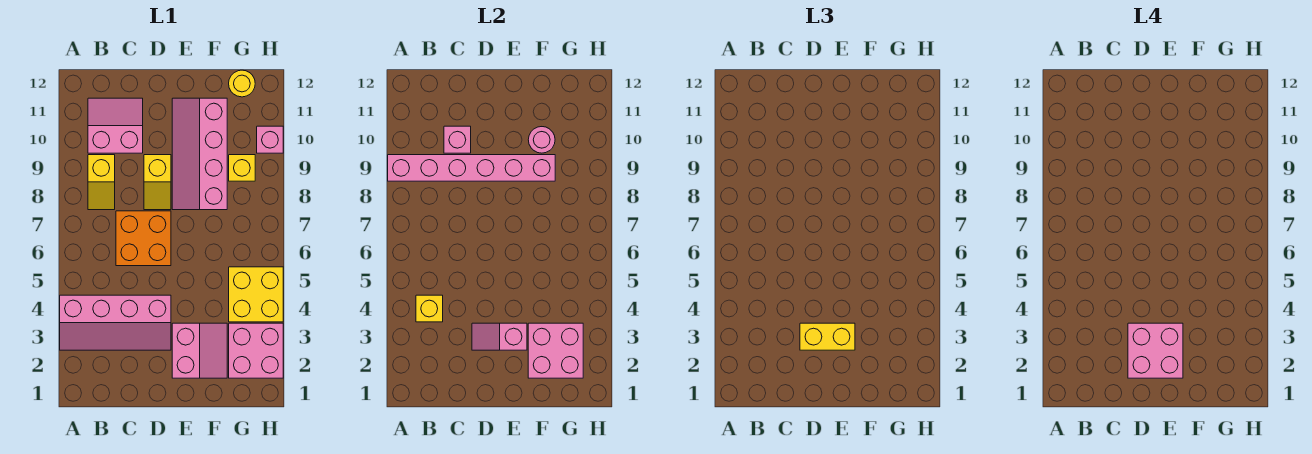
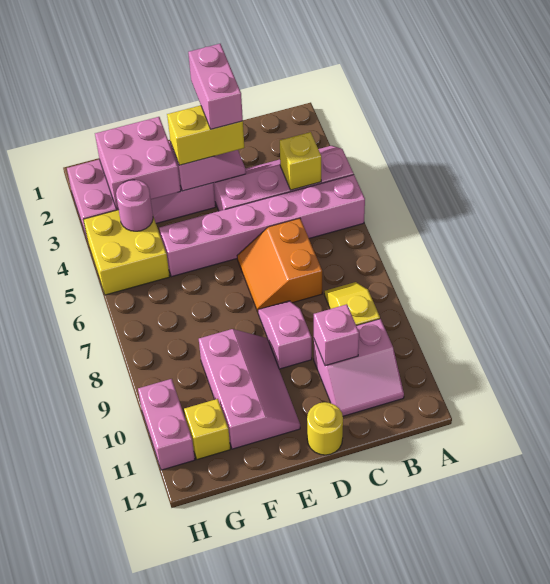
pink 1x6 brick [388,155,555,181] -> pink 1x6 brick moved to [159,175,365,277]
orange 2x2 brick [116,211,171,266] -> orange 2x2 slope [237,218,322,312]
pink 2x2 brick [1128,323,1183,378] -> pink 1x2 brick [188,44,243,129]
yellow 1x2 slope [144,155,171,210] -> pink 1x2 slope [258,301,312,369]
pink 2x4 slope [172,98,227,210] -> pink 2x3 slope [199,329,300,449]
pink 1x1 round brick [528,127,555,153] -> pink 1x1 round brick moved to [116,180,153,231]
yellow 1x1 brick [229,155,255,181] -> yellow 1x1 brick moved to [184,399,230,459]
yellow 1x1 round brick [229,70,255,97] -> yellow 1x1 round brick moved to [307,402,343,455]
pink 1x1 brick [257,126,283,153] -> pink 1x2 brick [138,379,195,470]

